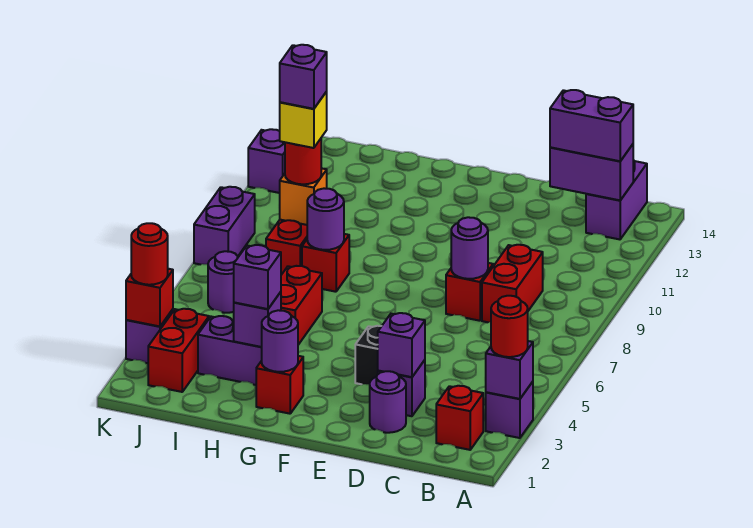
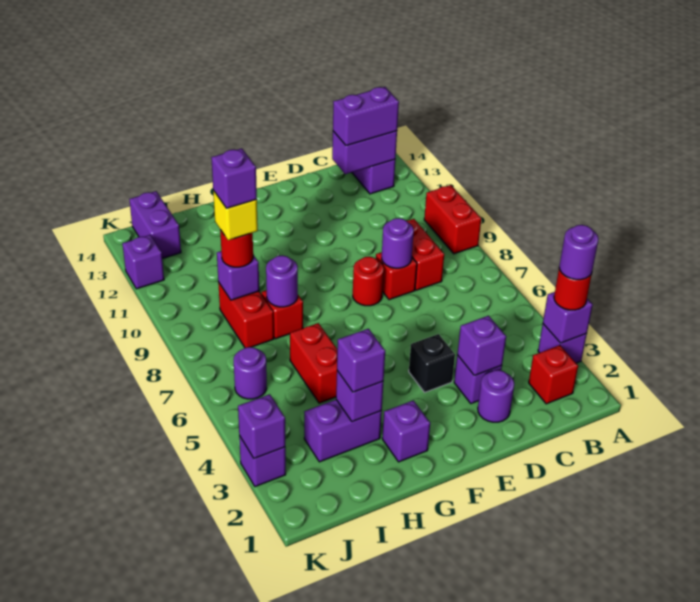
red 1x1 brick [256,356,303,414] -> purple 1x1 brick [382,400,430,462]
purple 1x1 round brick [262,310,298,372] -> purple 1x1 round brick moved to [559,225,599,280]
orange 1x1 brick [280,168,327,225] -> purple 1x1 brick [217,251,259,300]
red 1x2 brick [148,309,209,392] -> red 1x2 brick moved to [424,185,481,254]
red 1x1 brick [126,269,173,326] -> purple 1x1 brick [238,394,285,459]
red 1x1 round brick [131,223,168,285] -> red 1x1 round brick moved to [353,257,384,306]
purple 1x2 brick [194,187,255,265] -> purple 1x2 brick moved to [129,191,181,259]

